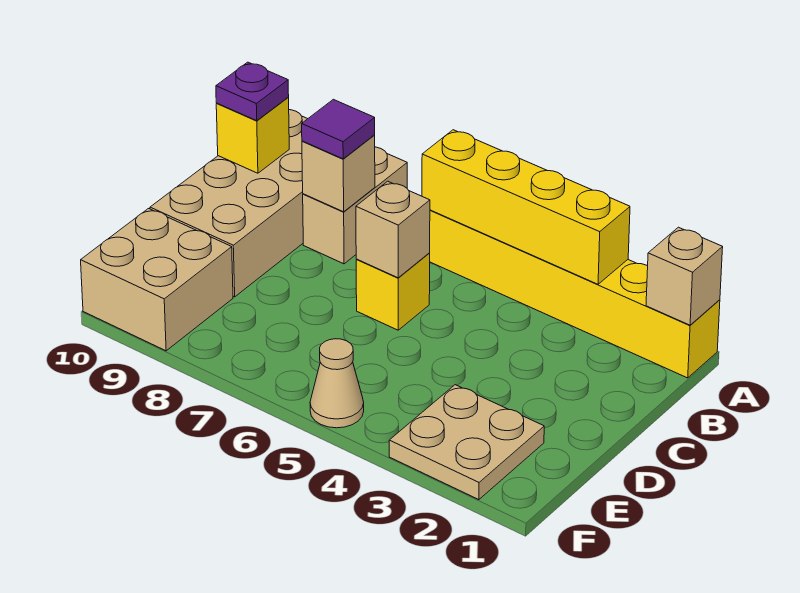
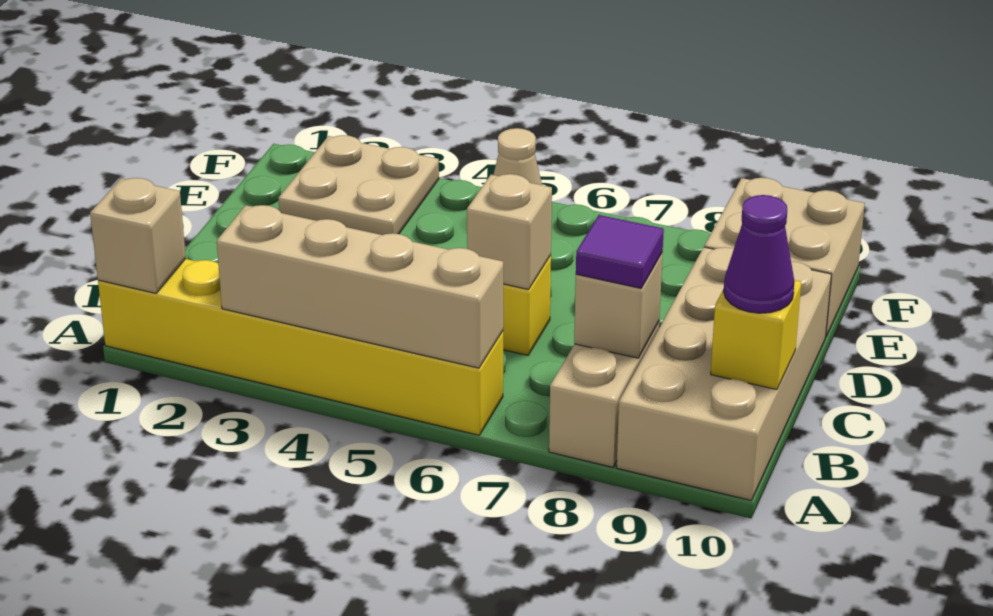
yellow 1x4 brick [422,130,630,284] -> tan 1x4 brick [217,205,503,368]
purple 1x1 plate [216,62,289,121] -> purple 1x1 cone [724,195,795,313]

